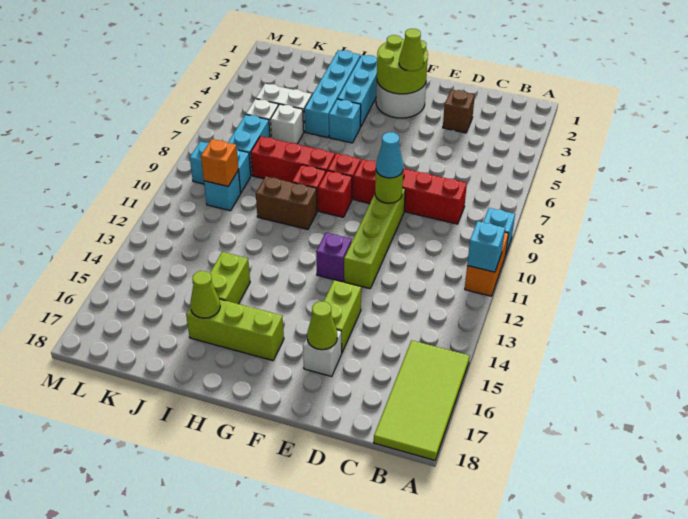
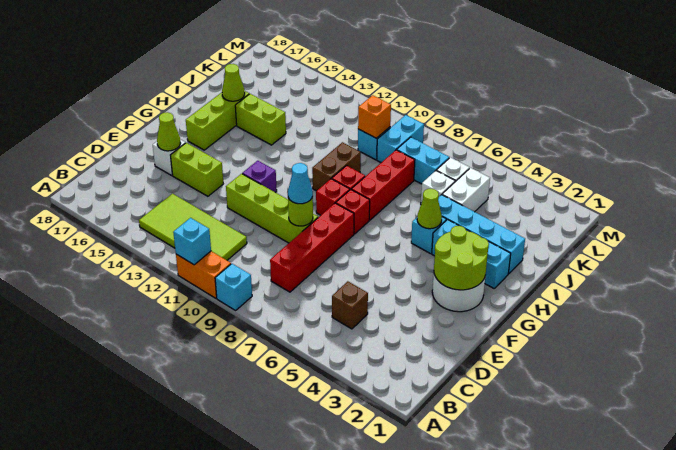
lime 2x4 tile [374,340,470,460] -> lime 2x4 tile moved to [139,194,247,260]
brown 1x1 brick [443,90,475,133] -> brown 1x1 brick moved to [332,281,368,329]
lime 1x1 cone [399,29,424,71] -> lime 1x1 cone moved to [417,189,442,229]

